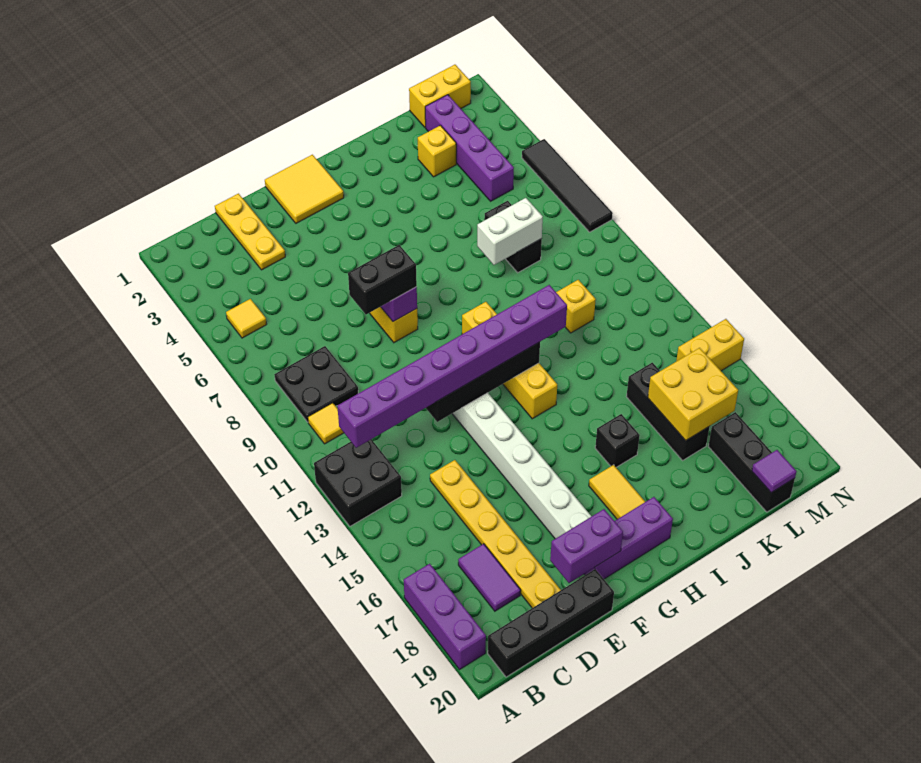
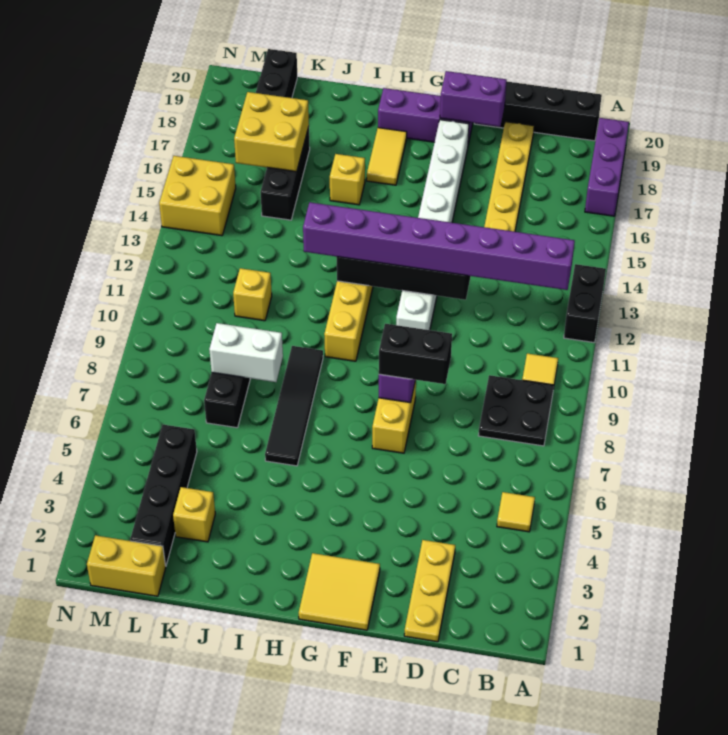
black 2x2 brick [314,439,402,526] -> black 1x2 brick [564,264,606,343]
purple 1x2 tile [458,544,521,611] -> none
black 1x1 brick [595,414,640,467] -> yellow 1x1 brick [330,154,365,205]
purple 1x4 brick [425,95,514,201] -> black 1x4 brick [130,425,197,566]
purple 1x1 tile [752,450,797,493] -> none
yellow 1x2 brick [676,319,744,371] -> yellow 2x2 brick [159,156,236,236]
black 1x4 tile [522,139,613,232] -> black 1x4 tile moved to [265,346,323,466]

